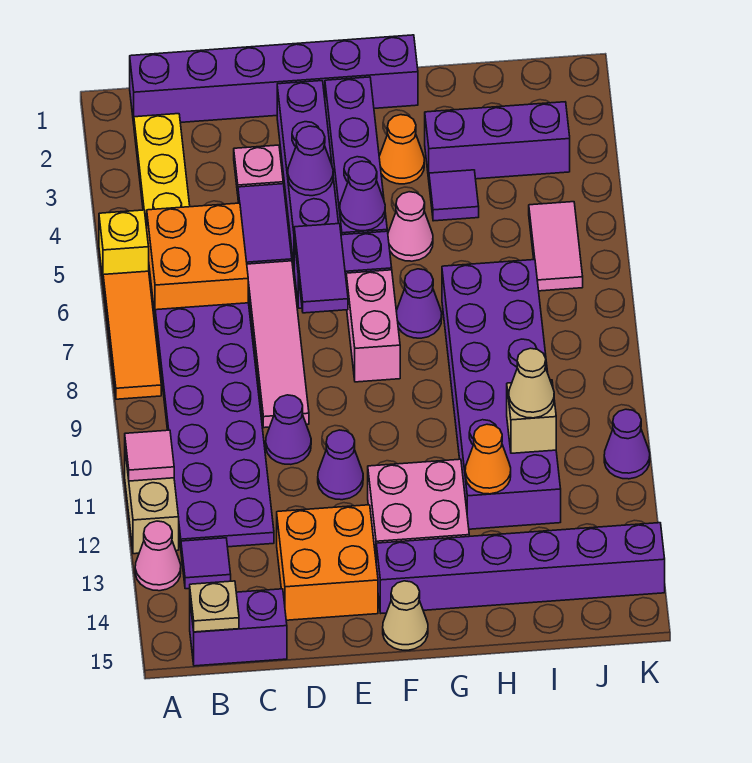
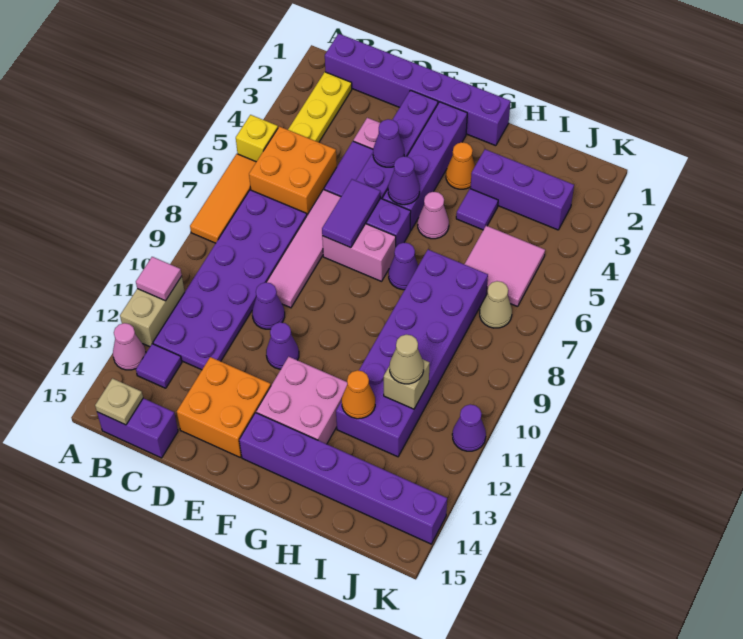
pink 1x2 brick [346,270,400,382] -> pink 1x2 brick turned to [322,224,396,281]
tan 1x1 cone [383,581,428,650] -> tan 1x1 cone moved to [480,281,512,328]
pink 1x2 tile [529,202,583,291] -> pink 2x2 tile [464,226,545,307]

